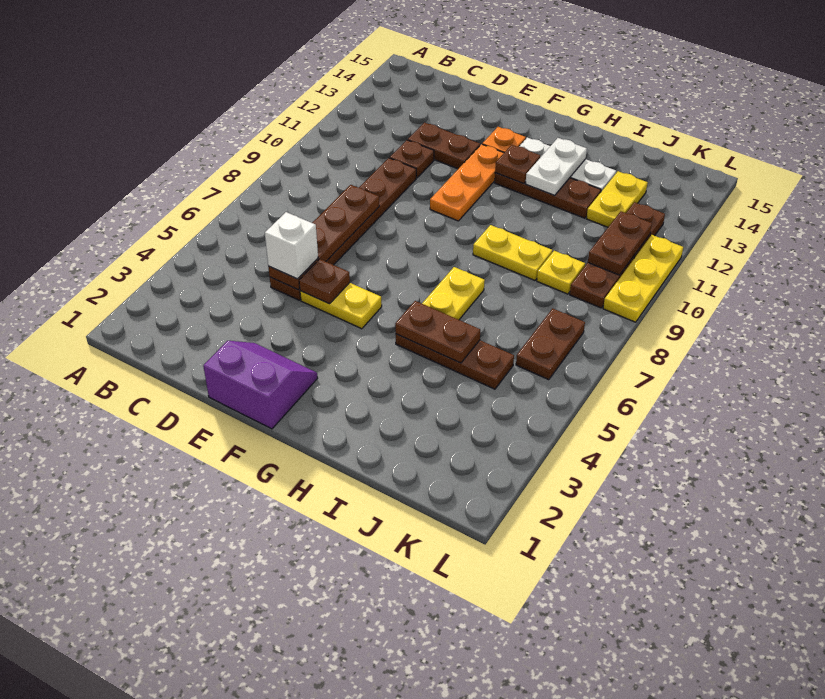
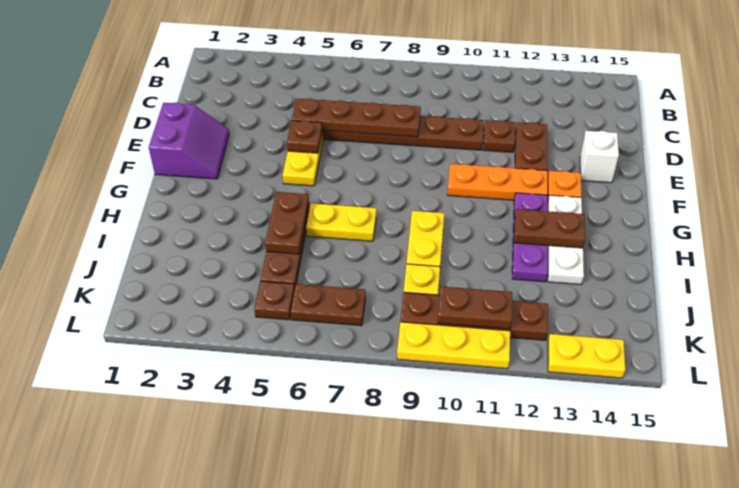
white 1x1 brick [265,212,318,279] -> white 1x1 brick moved to [580,131,619,183]
brown 1x3 plate [495,173,601,218] -> purple 1x3 plate [512,193,548,282]
brown 1x1 plate [495,145,540,184] -> brown 1x1 plate moved to [254,281,295,320]
white 1x2 plate [526,138,587,195] -> brown 1x2 plate [514,209,585,248]
yellow 1x2 plate [586,171,648,227] -> yellow 1x2 plate moved to [548,334,625,378]

